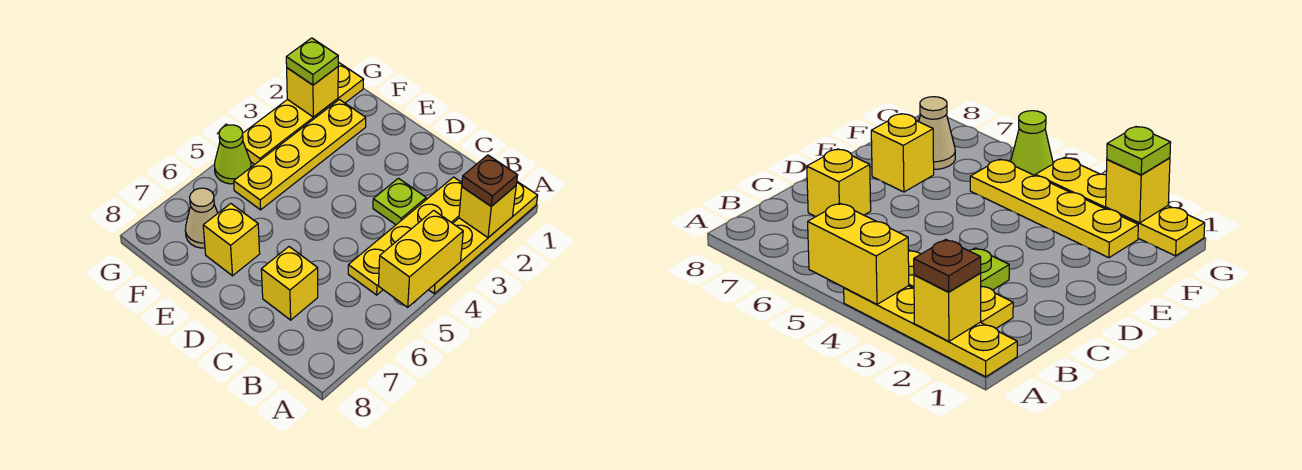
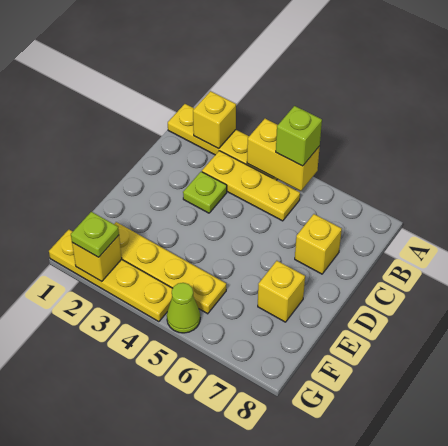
brown 1x1 plate [462,155,518,206] -> none
none -> lime 1x1 brick [276,106,322,166]
yellow 1x4 plate [348,177,462,295] -> yellow 1x3 plate [202,151,300,221]
tan 1x1 cone [185,188,218,248] -> none

